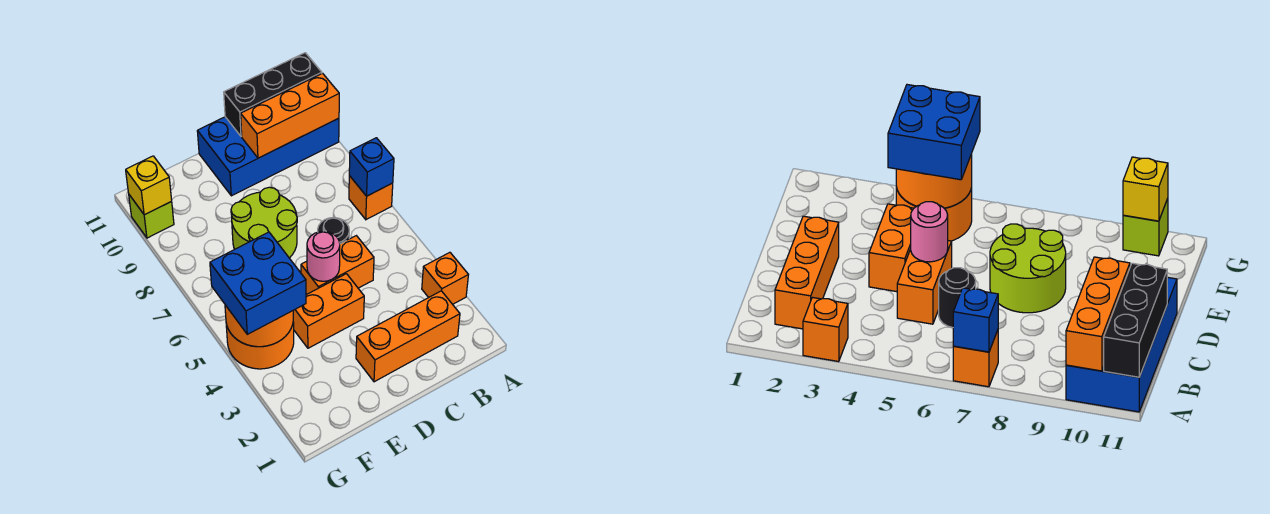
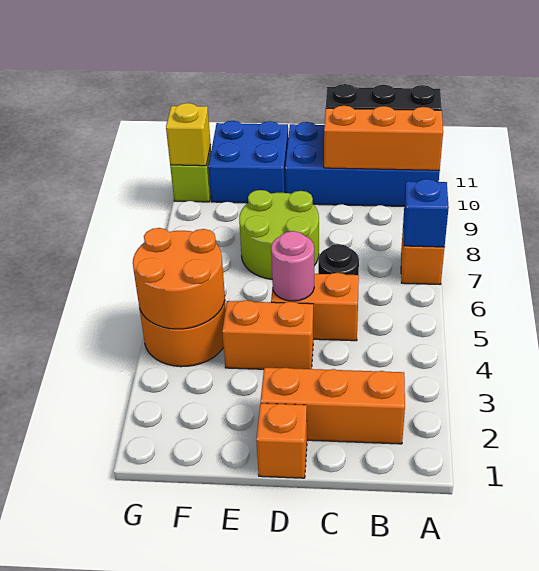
orange 1x1 brick [422,252,468,304] -> orange 1x1 brick moved to [256,403,307,478]
blue 2x2 brick [210,232,306,334] -> blue 2x2 brick moved to [208,121,288,203]

